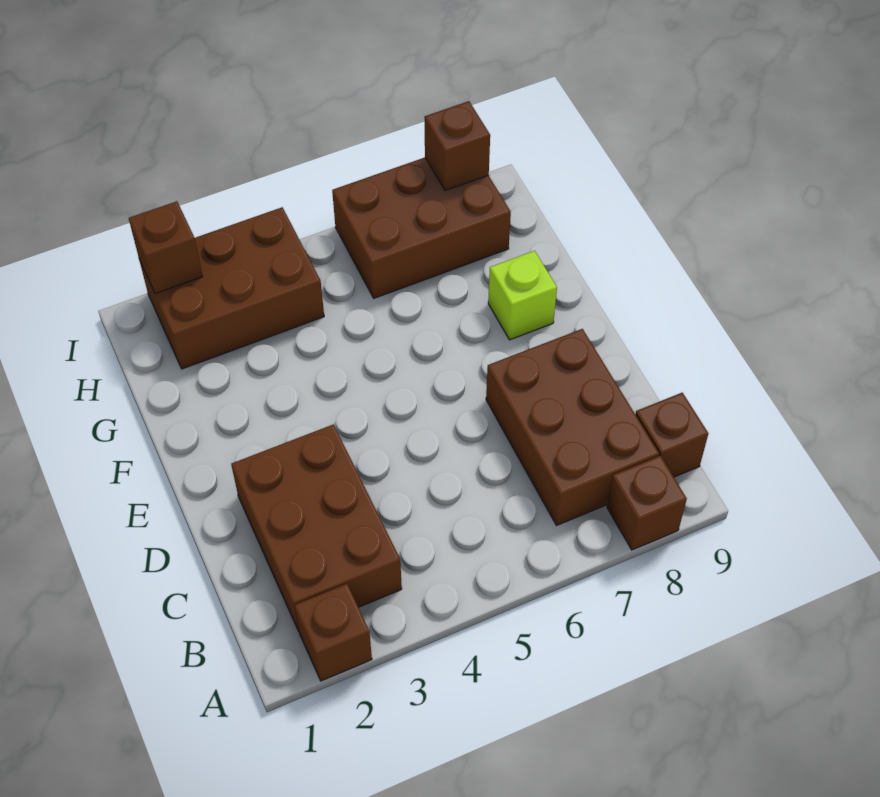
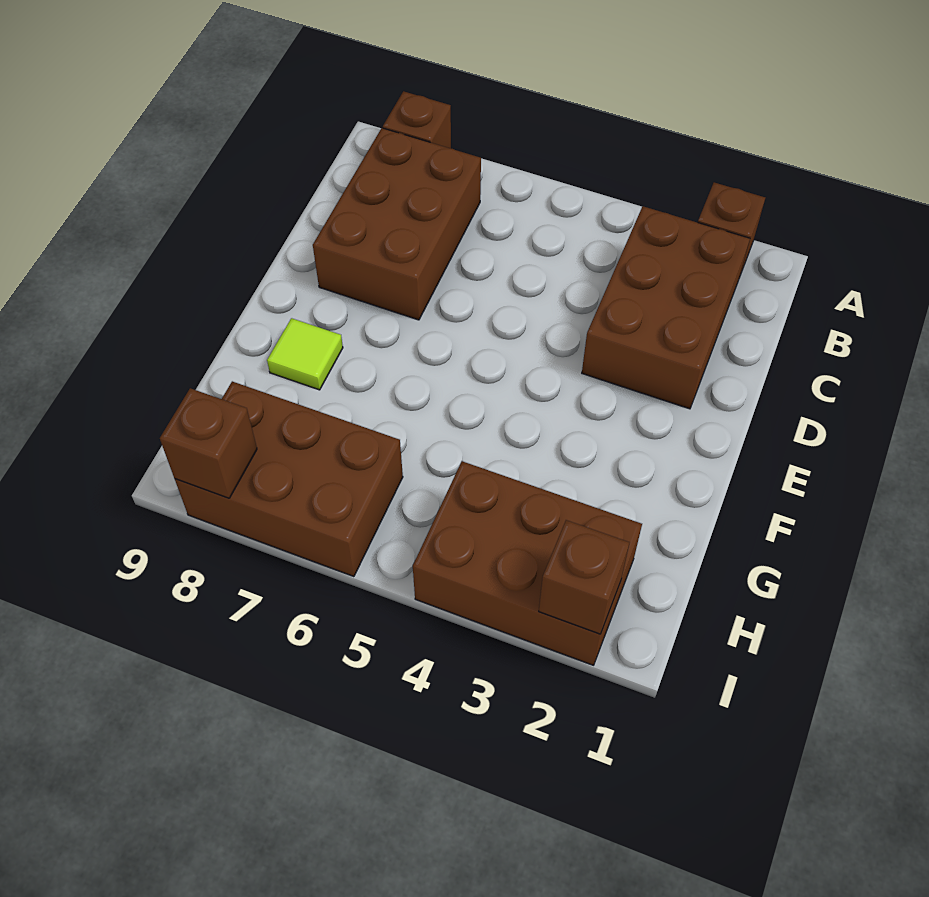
brown 1x1 brick [635,393,708,477] -> none
lime 1x1 brick [488,251,557,340] -> lime 1x1 tile [267,318,343,390]

